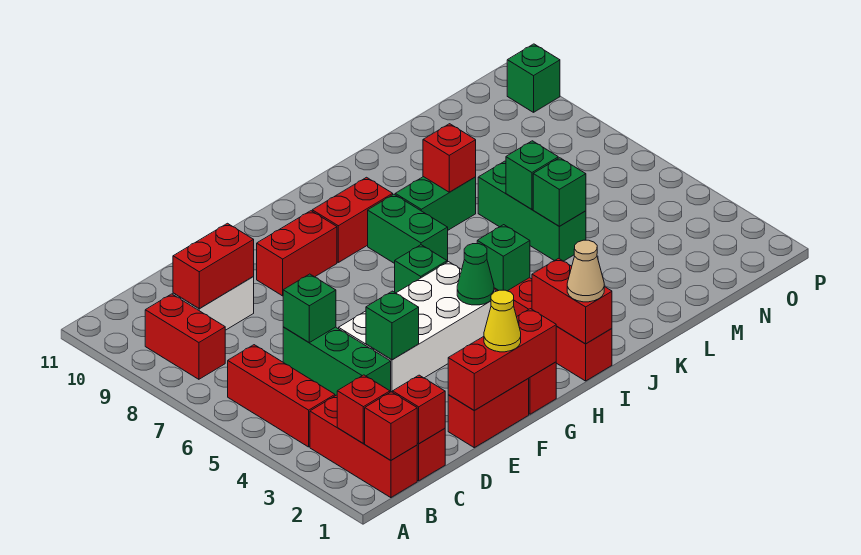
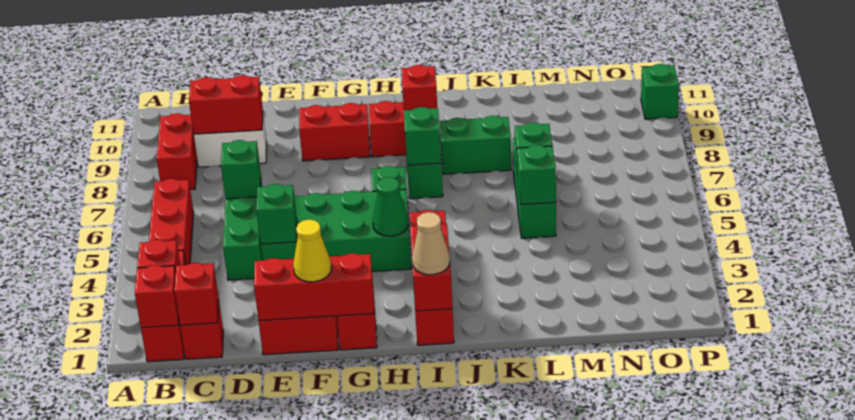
white 2x4 brick [339,262,496,392] -> green 2x4 brick [261,189,411,272]
green 1x1 brick [477,225,530,291] -> green 1x1 brick moved to [404,107,441,165]
red 1x1 brick [423,124,476,192] -> red 1x1 brick moved to [401,65,437,110]

